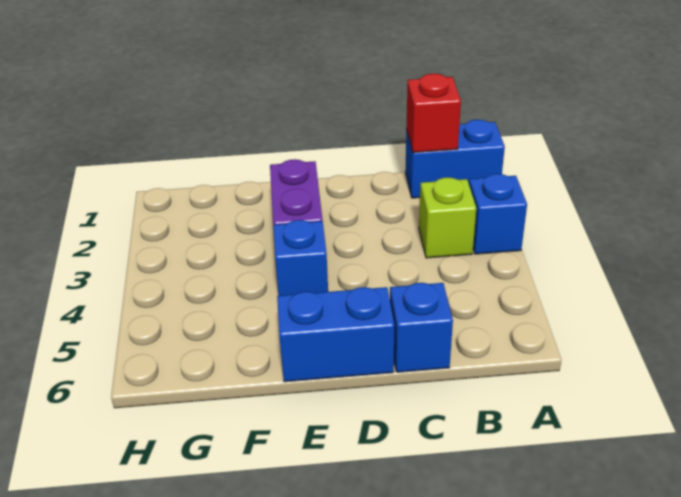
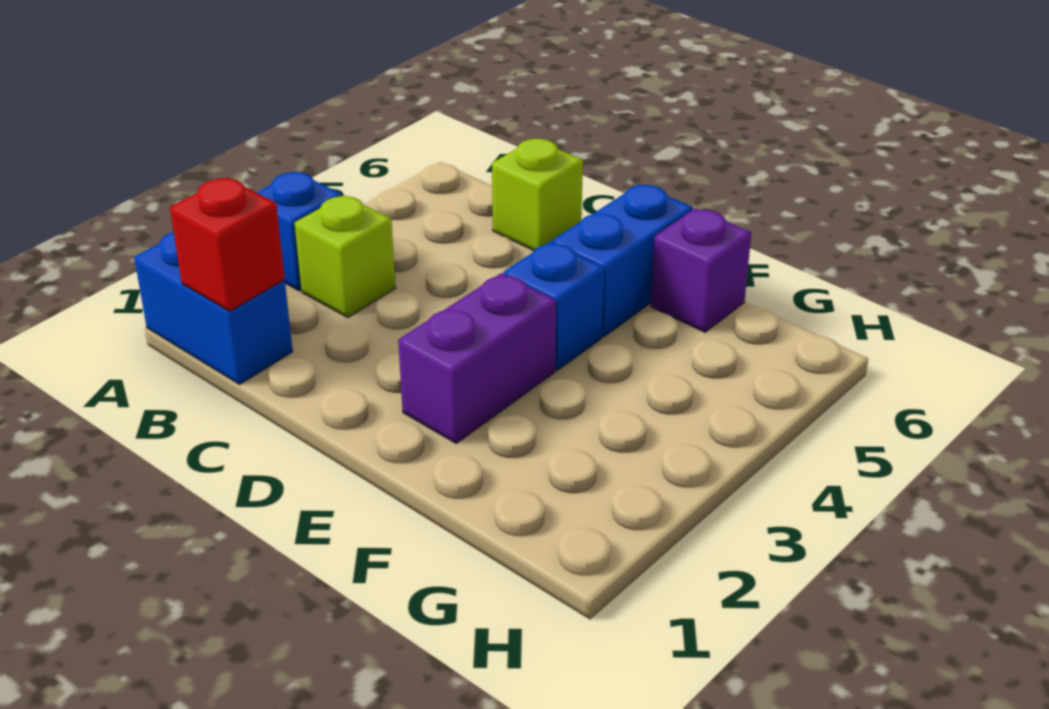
blue 1x1 brick [390,283,453,372] -> lime 1x1 brick [492,139,583,250]
blue 1x2 brick [277,287,394,382] -> blue 1x2 brick turned to [552,184,693,337]
none -> purple 1x1 brick [651,208,751,332]

